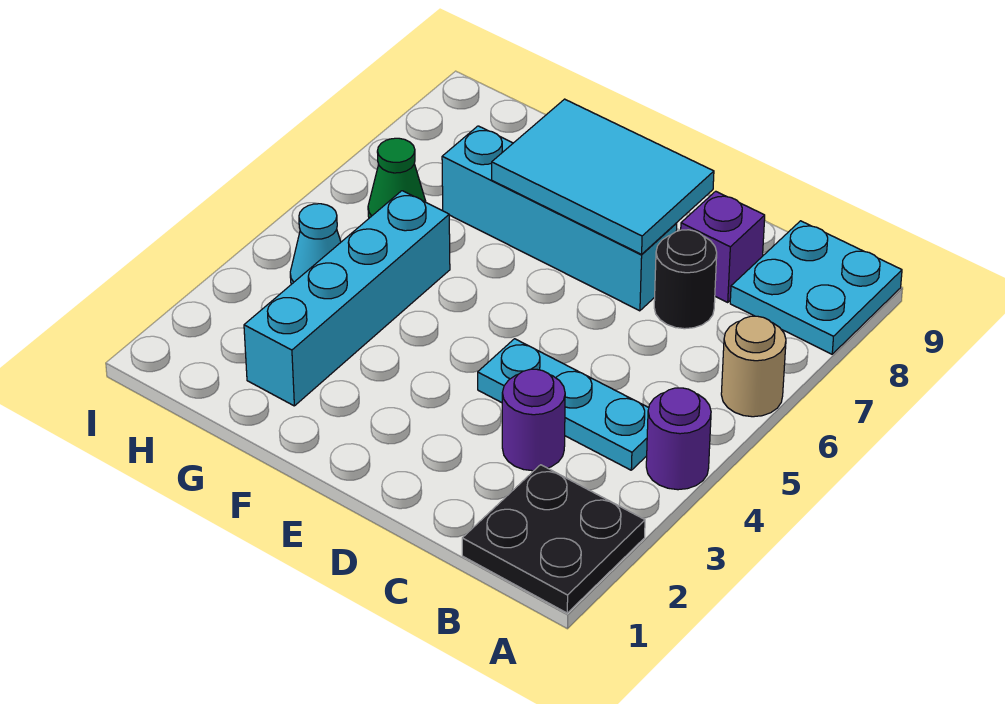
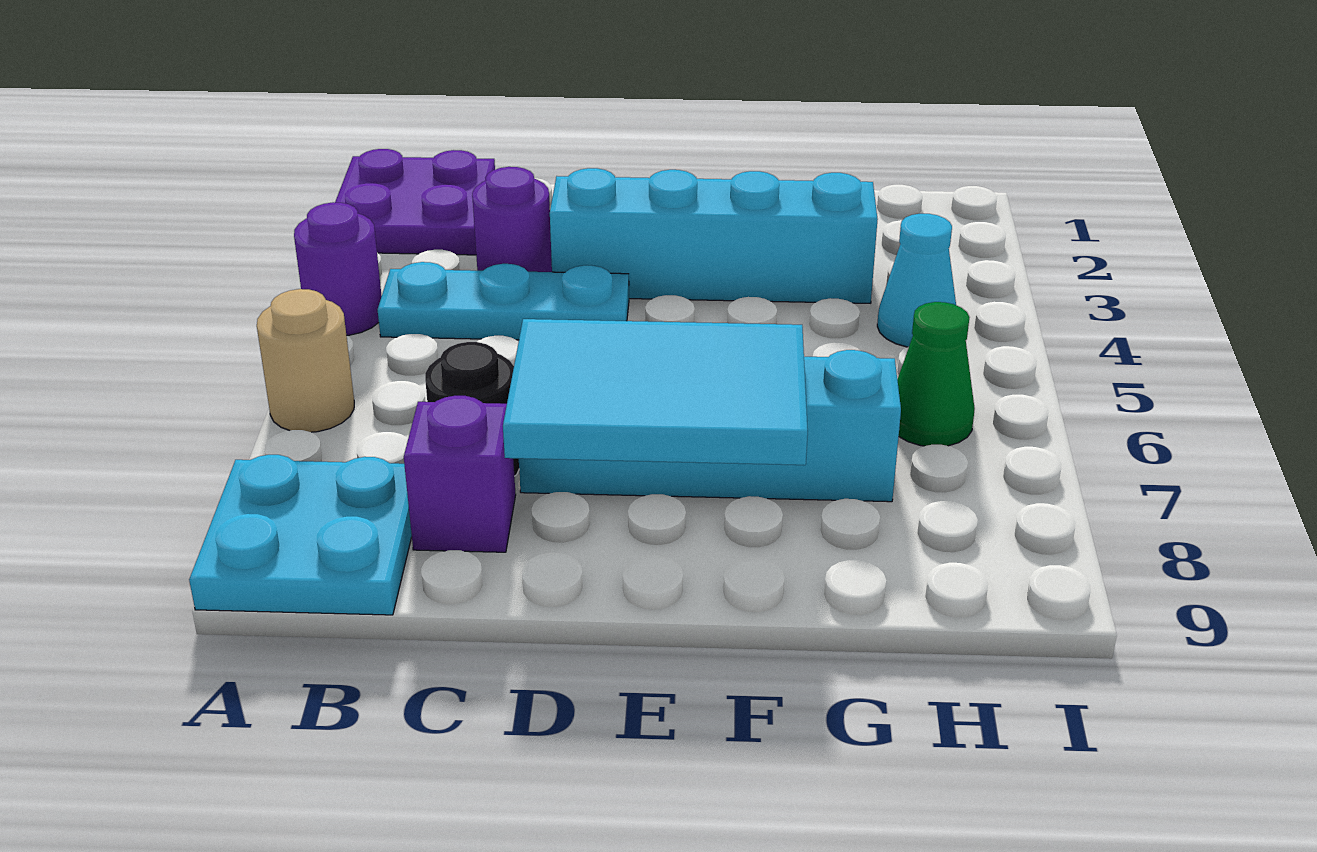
black 2x2 plate [462,465,645,613] -> purple 2x2 plate [335,149,495,255]
cyan 1x4 brick [244,191,450,406] -> cyan 1x4 brick turned to [550,168,878,303]

